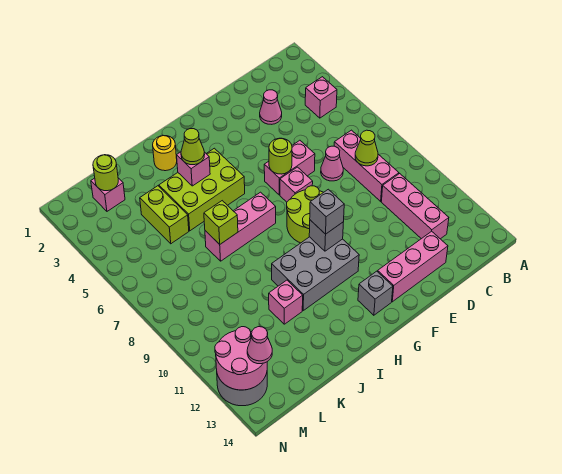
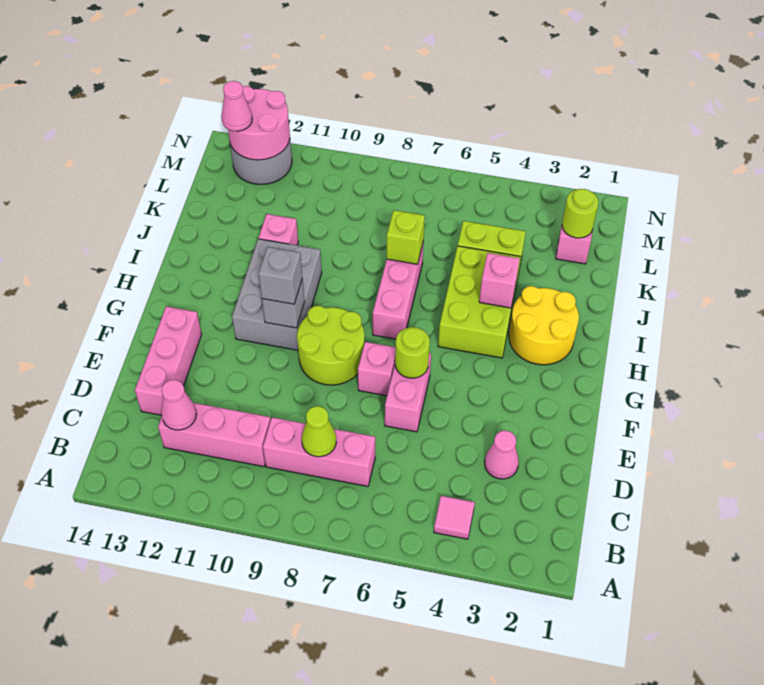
pink 1x1 brick [305,77,337,118] -> pink 1x1 tile [434,496,475,539]
pink 1x1 cone [321,146,343,181] -> pink 1x1 cone moved to [161,380,197,430]
grey 1x1 brick [358,271,393,315] -> none
yellow 1x1 round brick [153,136,177,171] -> yellow 2x2 round brick [509,286,579,365]
lime 1x1 cone [181,128,205,165] -> none

